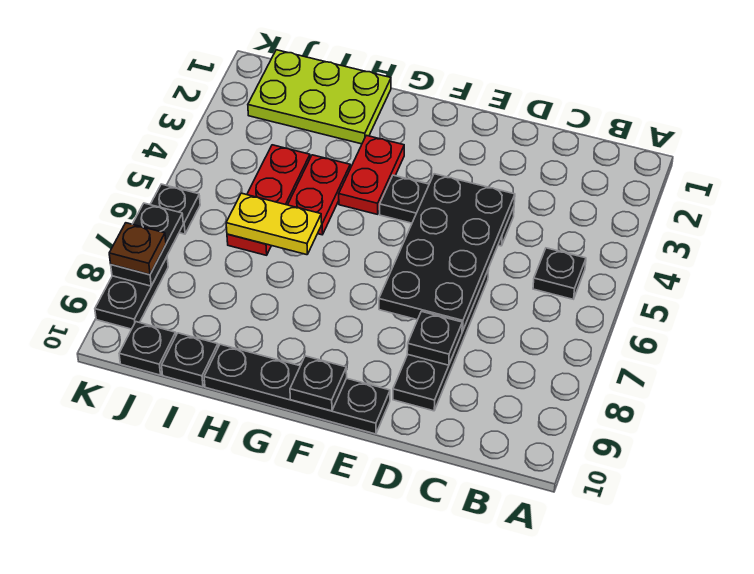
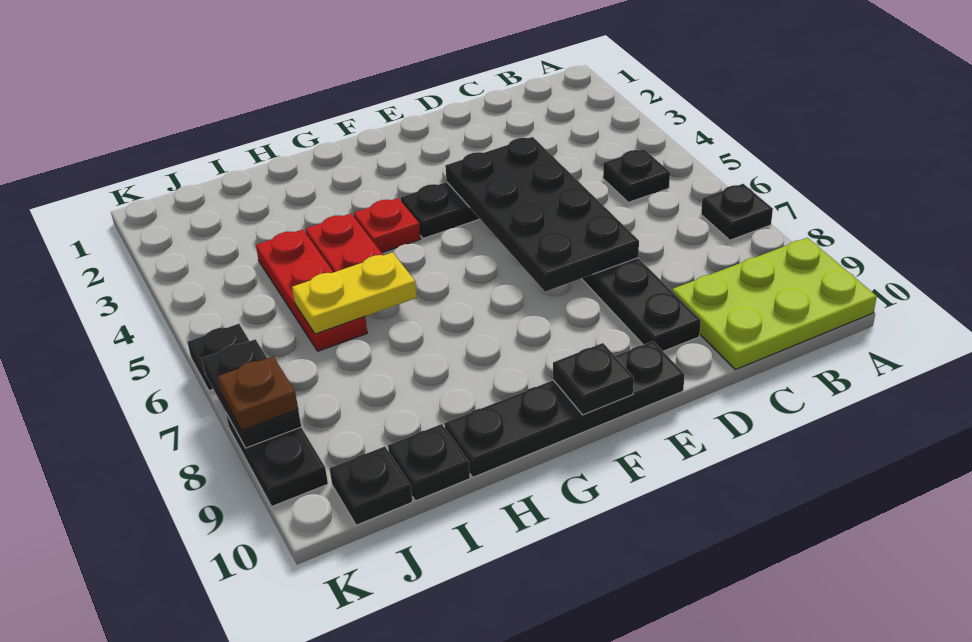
black 1x1 plate [407,311,462,365] -> black 1x1 plate moved to [701,184,773,240]
red 1x2 plate [339,135,404,214] -> red 1x1 plate [354,198,421,253]
lime 2x3 plate [248,50,391,144] -> lime 2x3 plate moved to [672,238,877,370]

